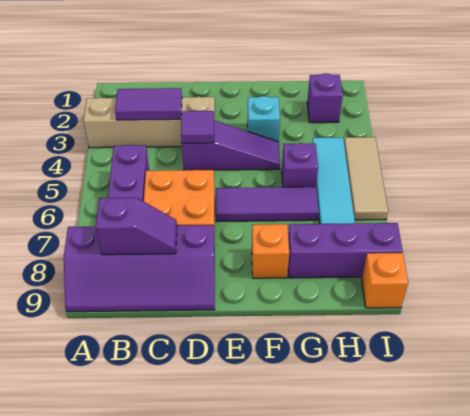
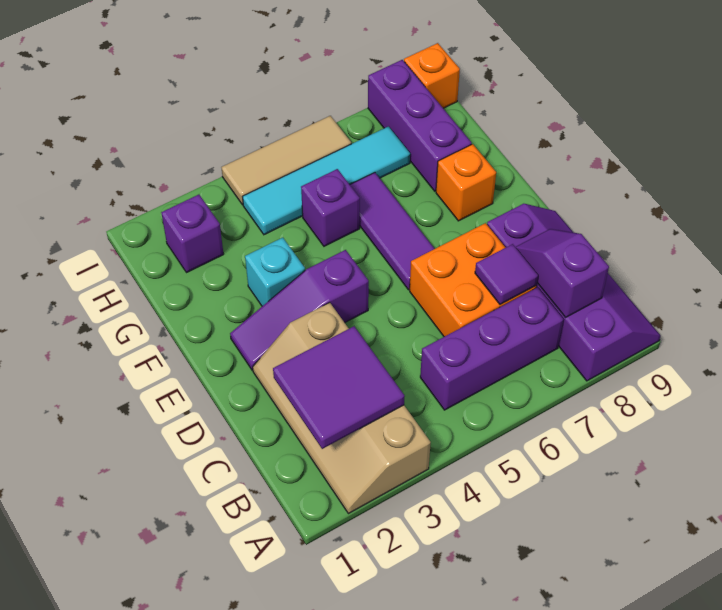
purple 1x2 tile [115,88,182,120] -> purple 2x2 tile [273,326,405,449]
purple 1x3 slope [182,120,280,170] -> purple 1x3 slope turned to [230,250,369,370]
purple 1x1 tile [181,111,214,143] -> purple 1x1 tile moved to [475,244,538,305]

